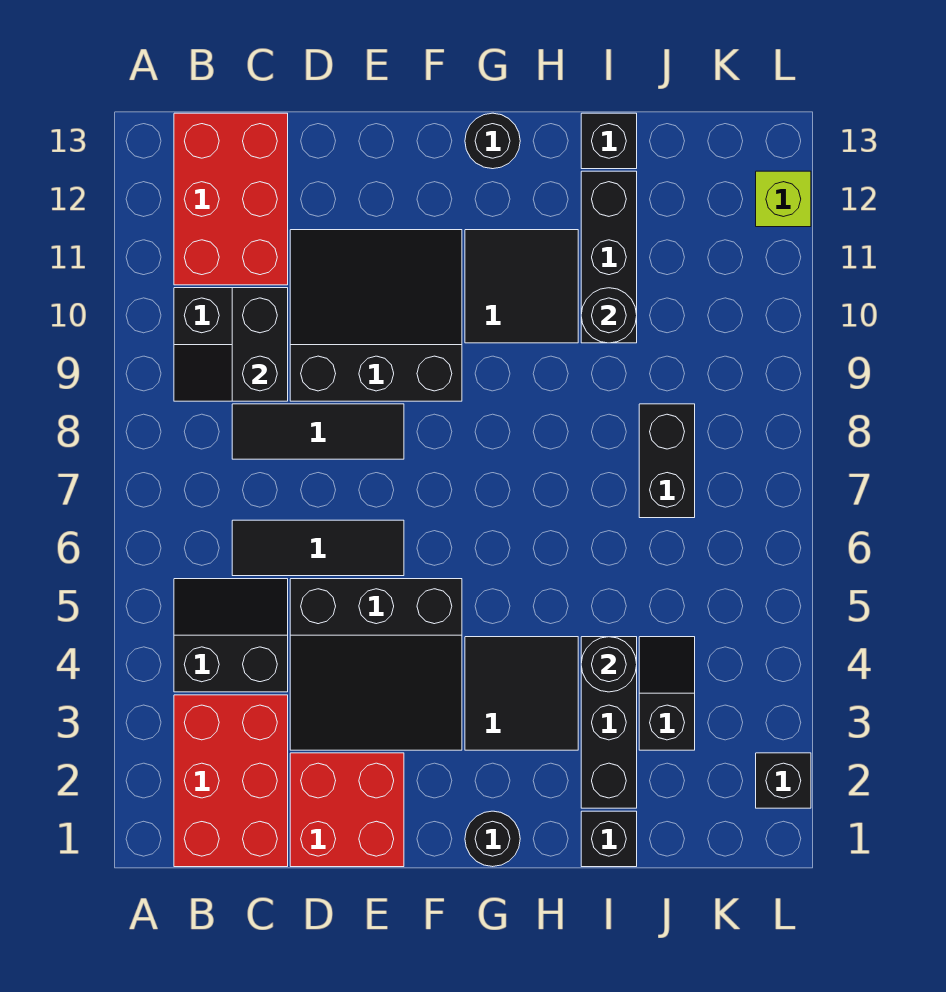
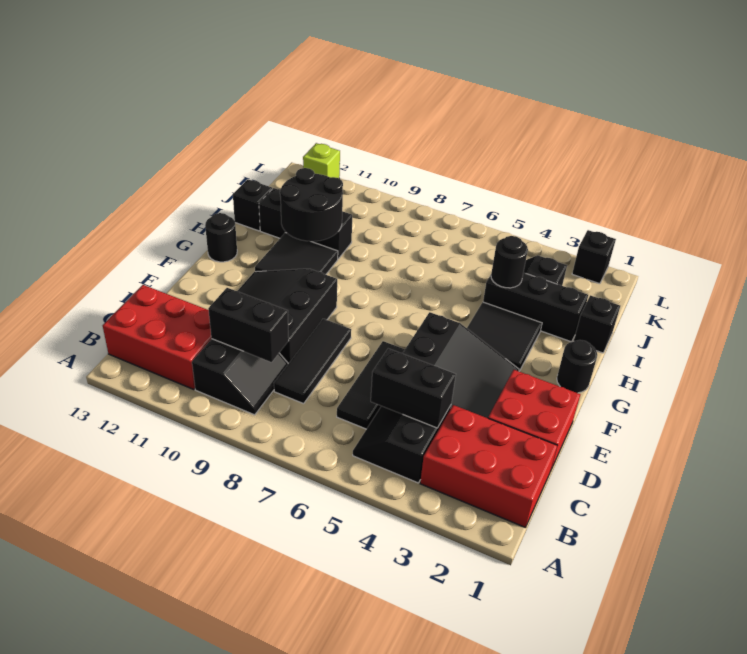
black 1x1 round brick [581,288,637,343] -> black 2x2 round brick [280,168,343,241]
black 1x2 brick [639,404,695,518] -> black 1x2 brick moved to [371,349,456,428]

